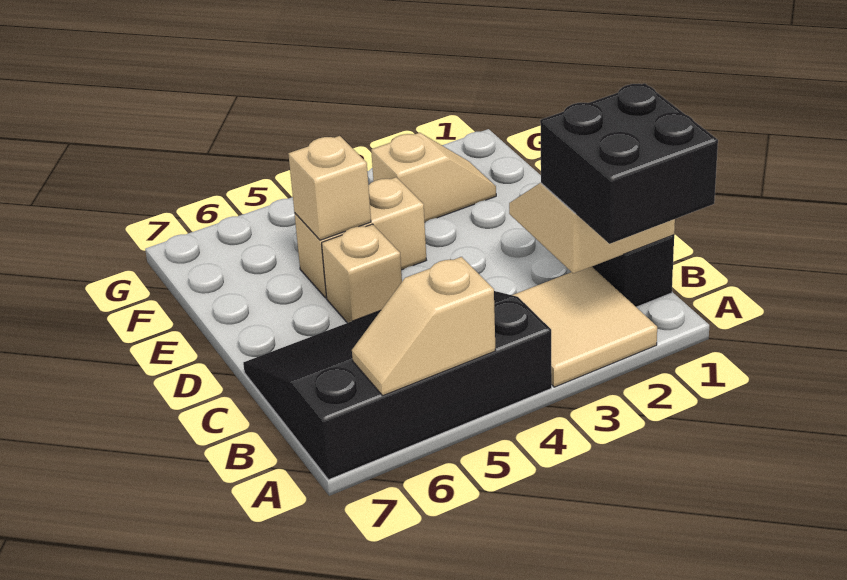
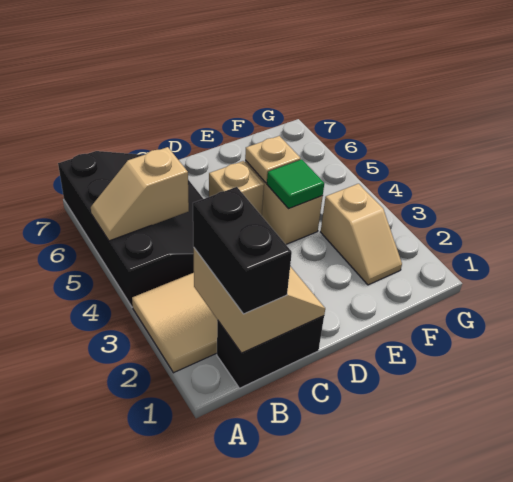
black 2x2 brick [540,83,718,244] -> black 1x2 brick [193,187,292,314]
tan 1x2 slope [352,257,496,395] -> tan 1x2 slope turned to [91,147,189,241]
none -> green 1x1 tile [267,159,324,208]
tan 1x1 brick [288,136,371,240] -> tan 1x1 plate [245,136,301,183]

